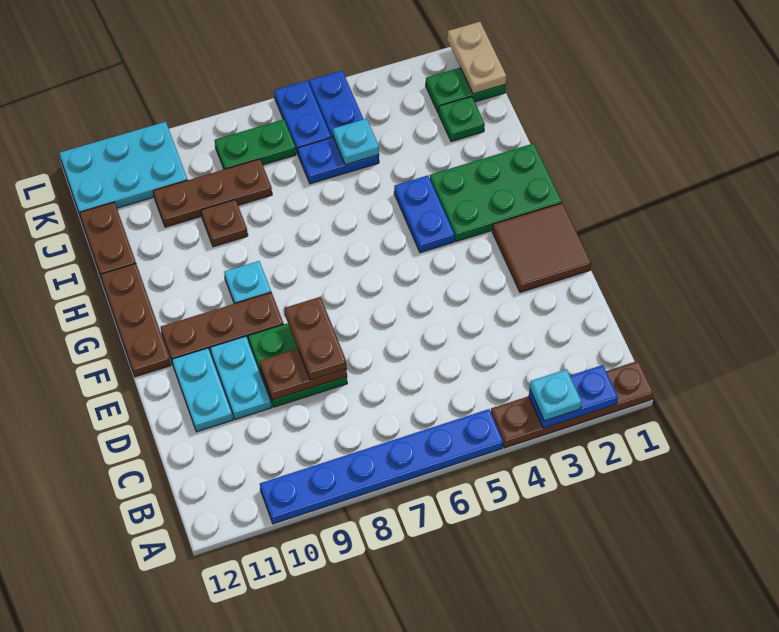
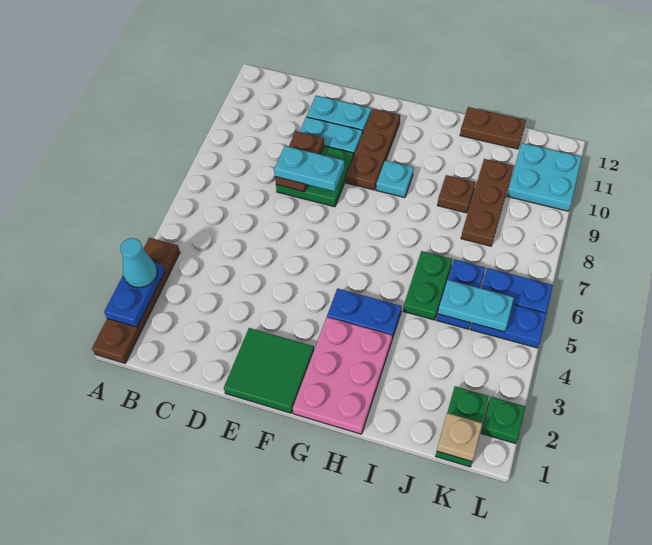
cyan 1x1 plate [530,369,582,421] -> cyan 1x1 cone [120,238,157,288]
blue 1x6 plate [260,409,503,524] -> none
brown 1x2 plate [285,297,347,380] -> cyan 1x2 plate [274,146,344,191]
brown 2x2 tile [492,203,591,292] -> green 2x2 tile [224,328,314,413]
brown 1x3 plate [101,264,171,377] -> none
green 2x3 plate [430,143,562,241] -> pink 2x3 plate [293,317,392,434]
green 1x1 plate [439,96,485,141] -> green 1x1 plate moved to [481,397,525,444]
cyan 1x1 plate [333,119,379,165] -> cyan 1x2 plate [438,280,514,332]
tan 1x2 plate [447,22,506,94] -> tan 1x1 plate [437,413,482,462]
green 1x2 plate [215,119,296,169] -> green 1x2 plate moved to [403,251,452,320]
cyan 2x3 plate [59,122,187,215] -> cyan 2x2 plate [507,143,582,211]

